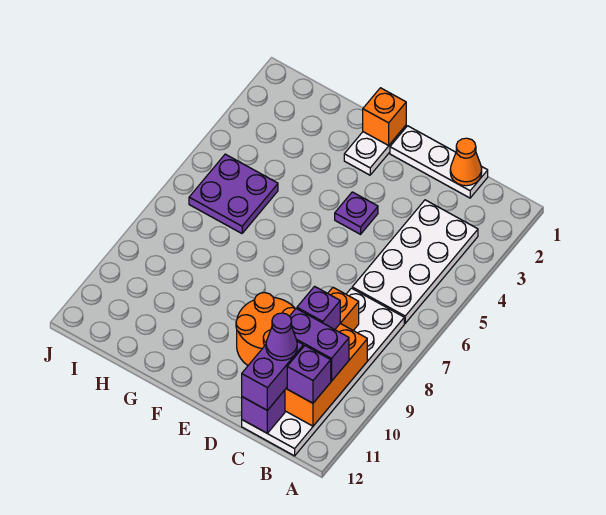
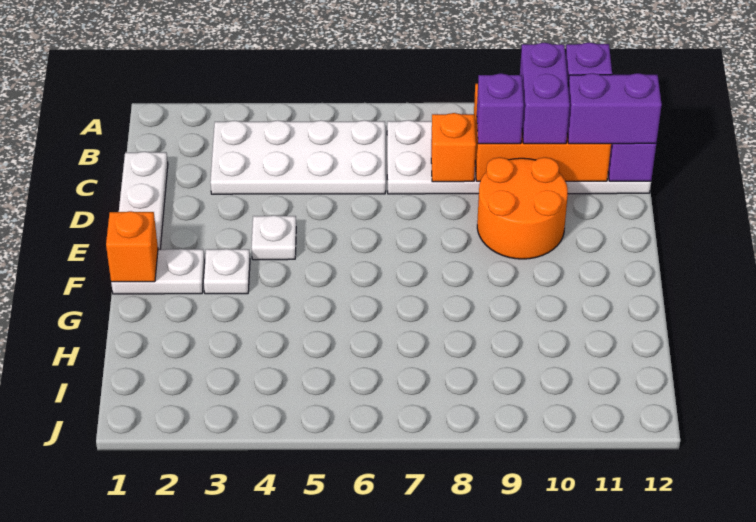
orange 1x1 cone [450,138,482,186] -> none
purple 1x1 cone [266,313,297,360] -> none
purple 1x1 plate [335,192,378,234] -> white 1x1 plate [252,215,296,260]
none -> white 1x1 plate [204,249,250,294]
purple 2x2 plate [189,154,278,233] -> none

